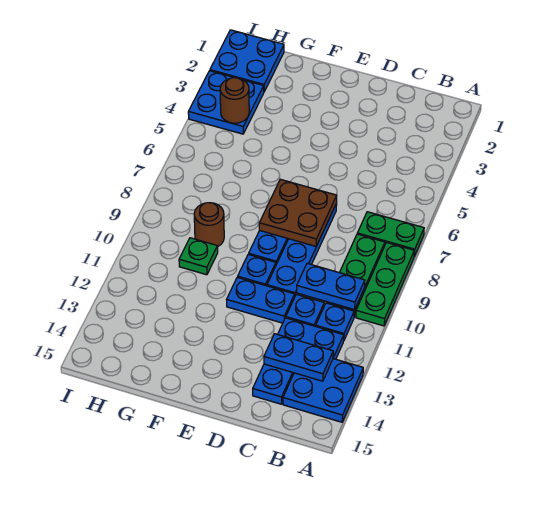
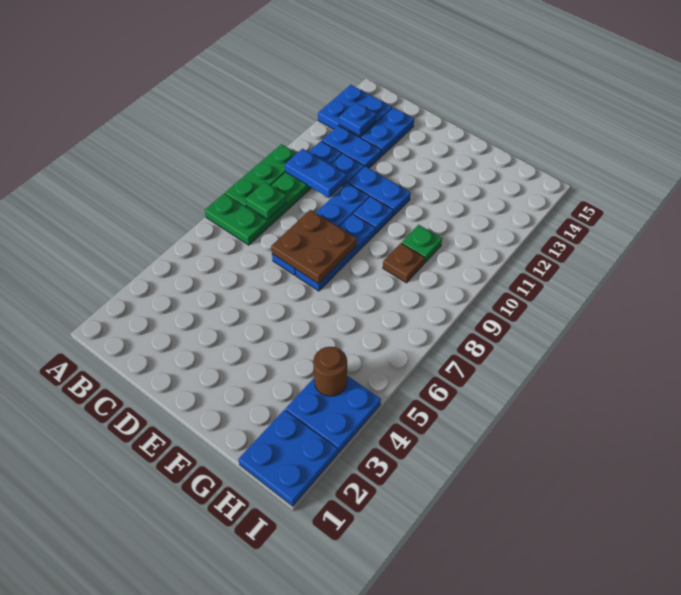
none -> green 1x1 plate [246,182,287,219]
blue 1x2 plate [264,334,333,381] -> blue 1x1 plate [339,102,376,136]
brown 1x1 round brick [194,203,224,247] -> brown 1x1 plate [383,243,424,283]

